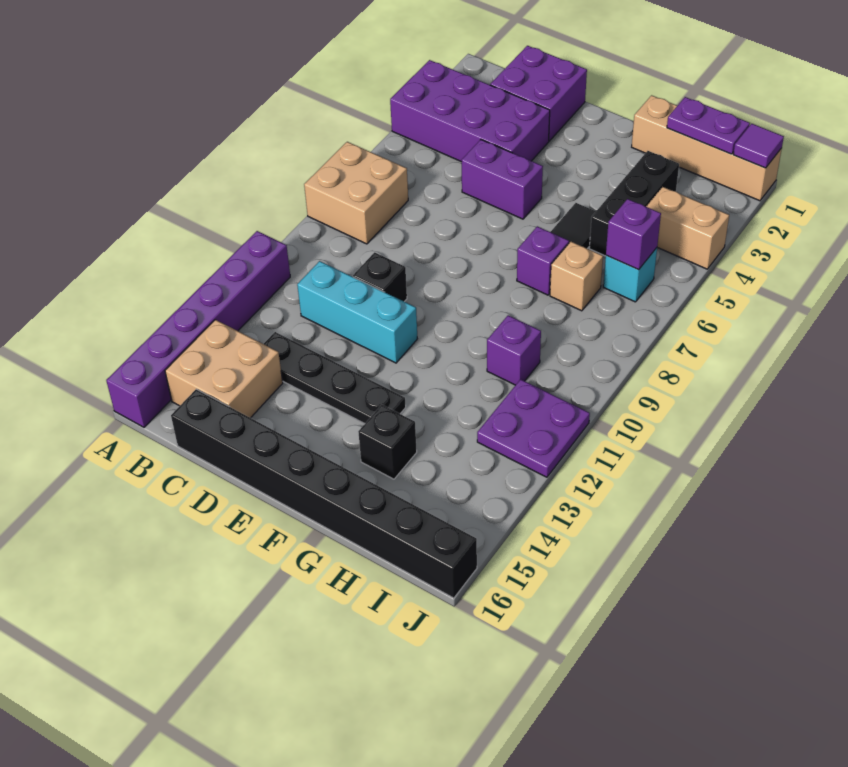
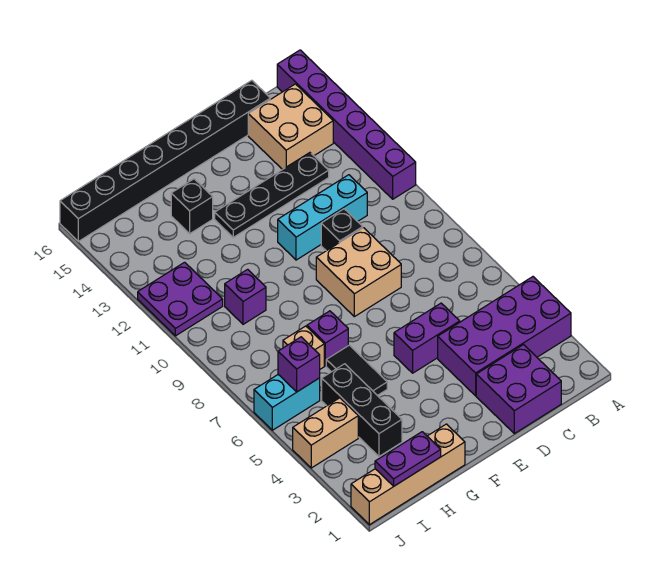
tan 2x2 brick [304,142,408,244] -> tan 2x2 brick moved to [316,228,401,317]
cyan 1x1 brick [603,248,657,302] -> cyan 1x2 brick [254,375,320,430]
purple 1x1 tile [733,124,784,168] -> none

